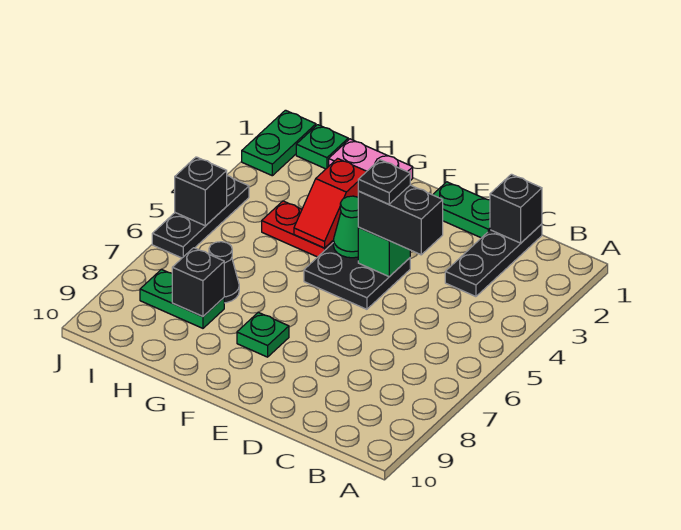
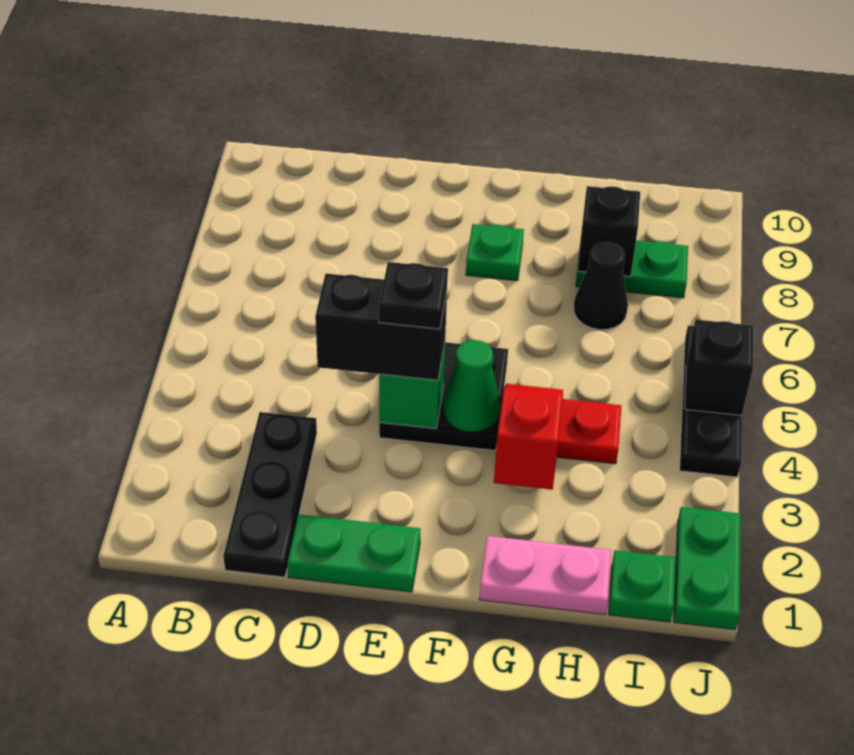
black 1x1 brick [490,174,542,243] -> none

